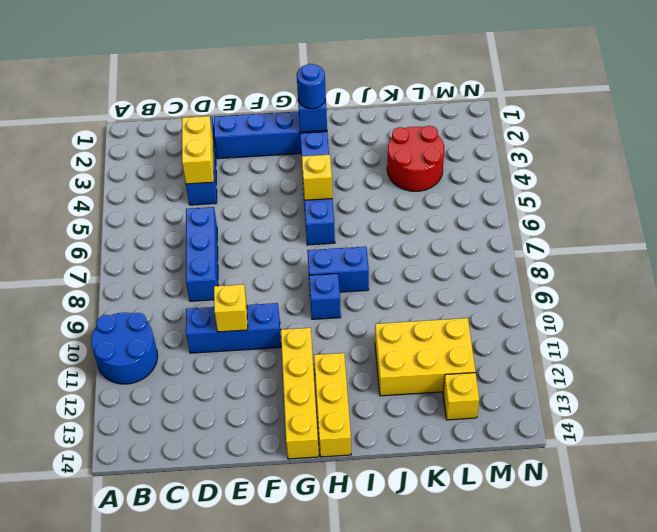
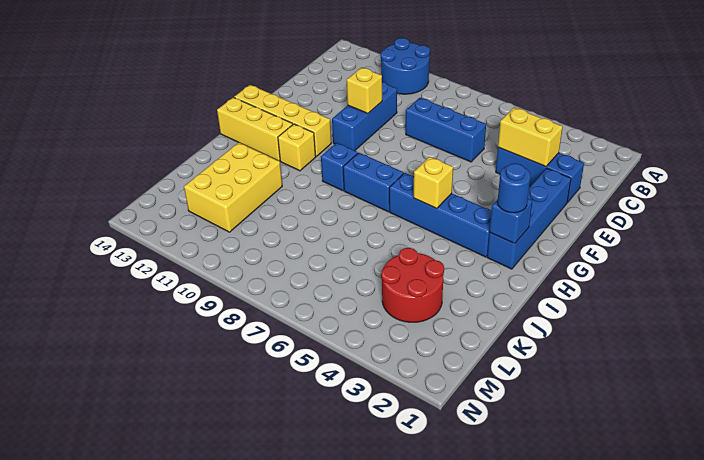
blue 1x2 brick [307,247,369,292] -> blue 1x2 brick turned to [343,153,404,212]
yellow 1x1 brick [443,373,479,420] -> yellow 1x1 brick moved to [278,124,316,171]

